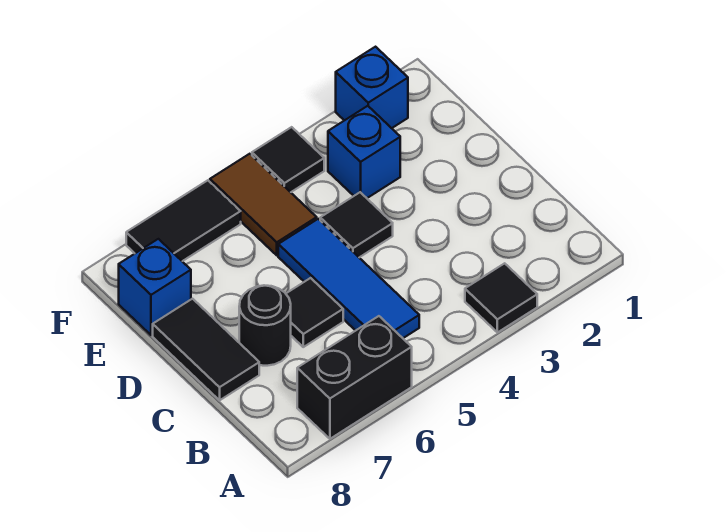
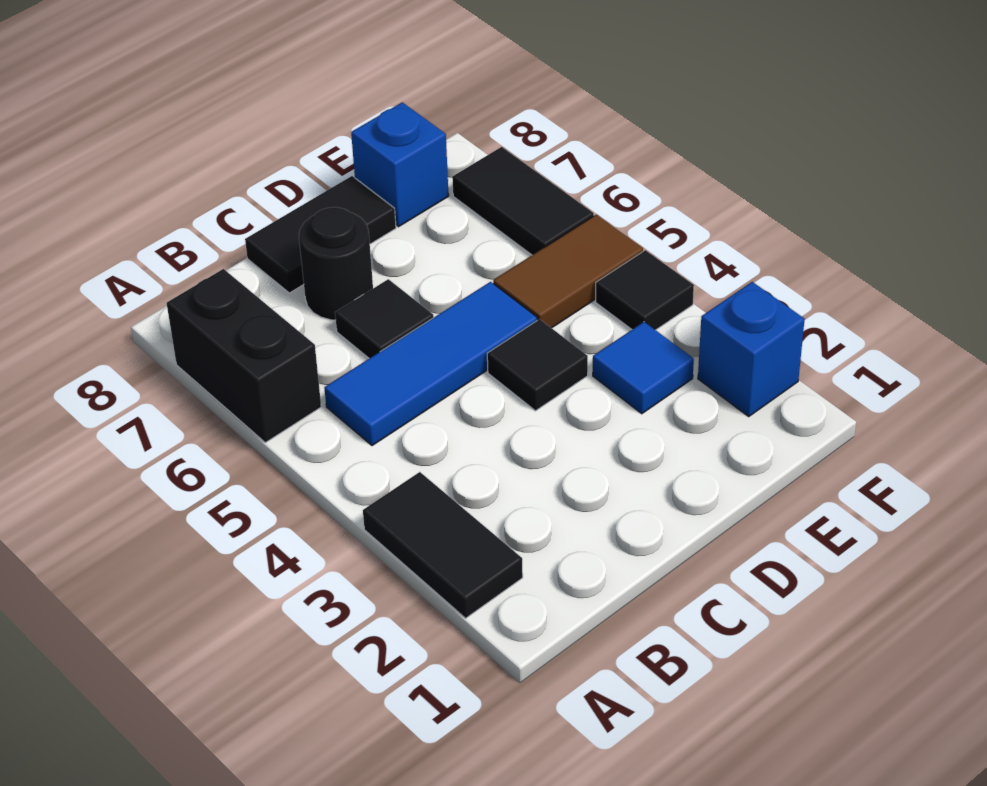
black 1x1 tile [465,263,537,332] -> black 1x2 tile [363,472,523,618]
blue 1x1 brick [328,106,400,198] -> blue 1x1 tile [593,322,694,414]

